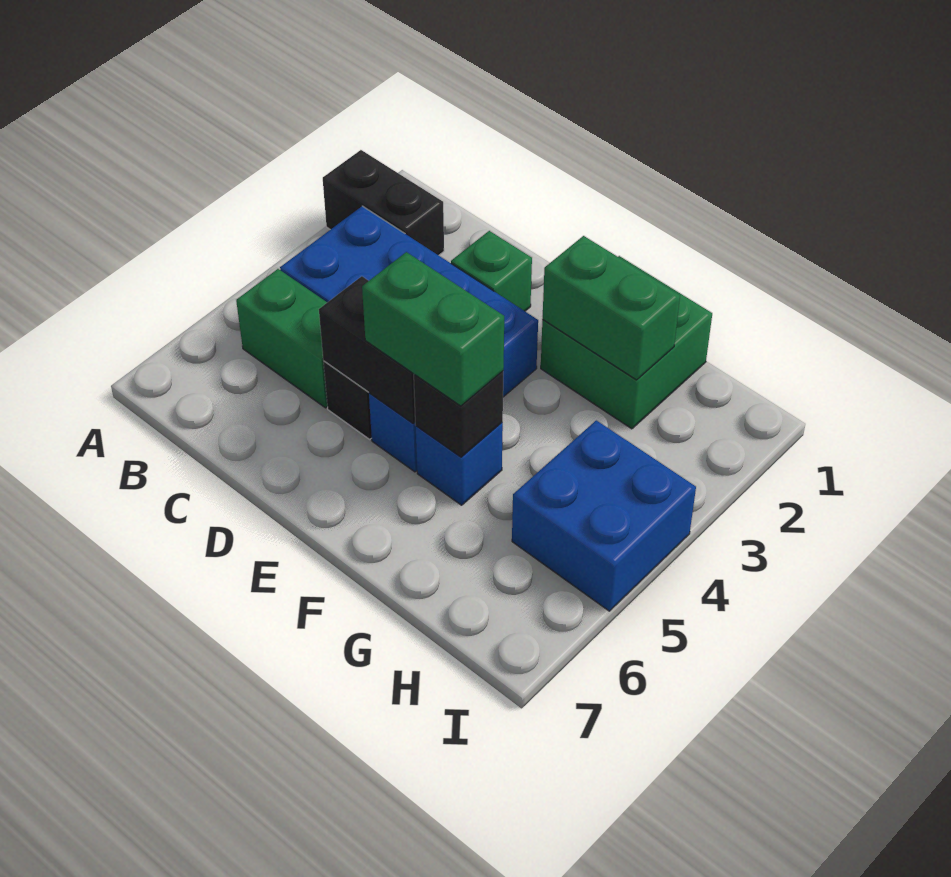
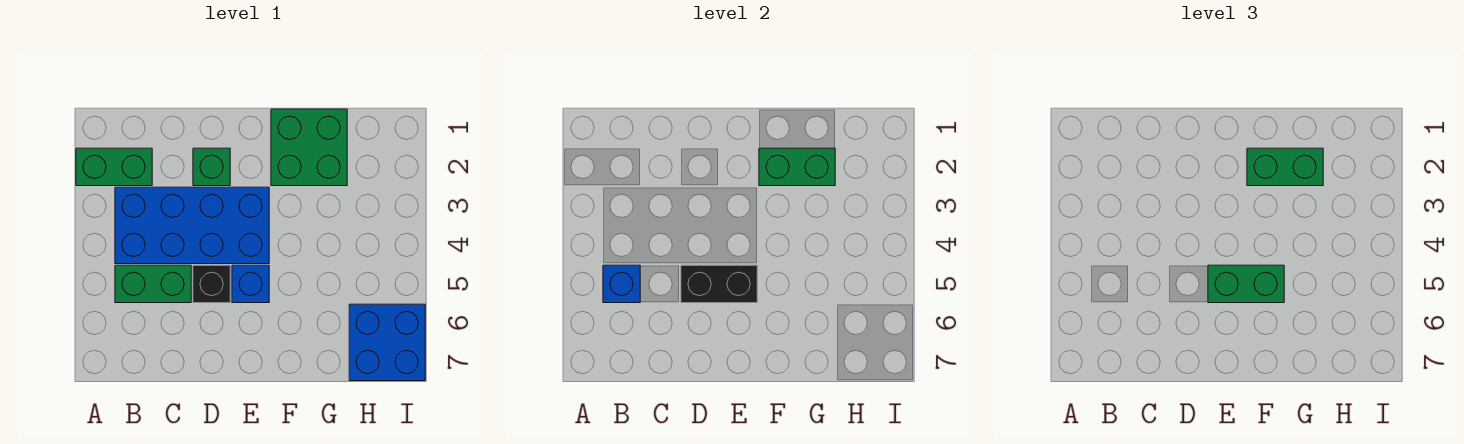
black 1x2 brick [323,150,444,255] -> green 1x2 brick [76,148,152,186]
none -> green 1x2 brick [1247,148,1323,186]
blue 1x1 brick [416,423,503,505] -> blue 1x1 brick moved to [603,265,640,303]
black 1x1 brick [414,371,503,457] -> none
blue 2x2 brick [512,420,696,611] -> blue 2x2 brick moved to [349,304,425,381]

